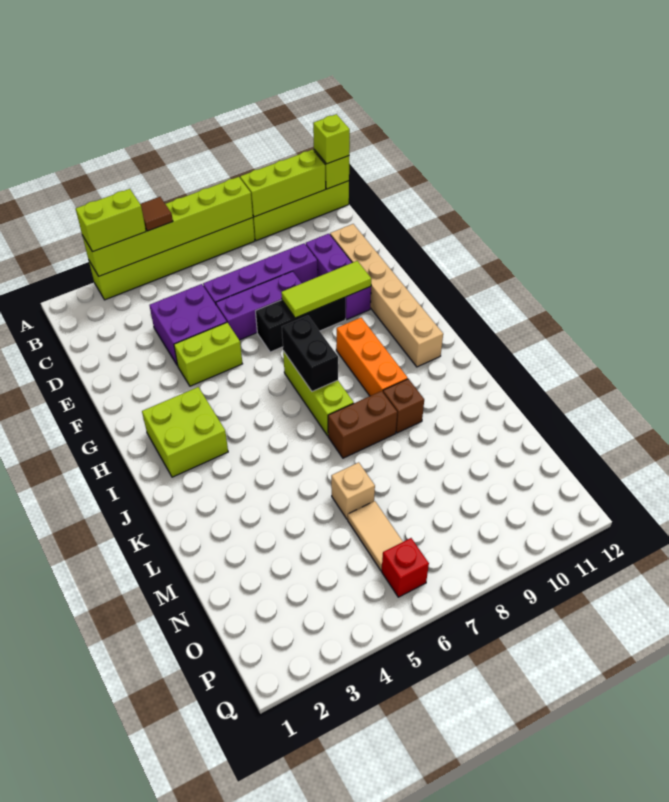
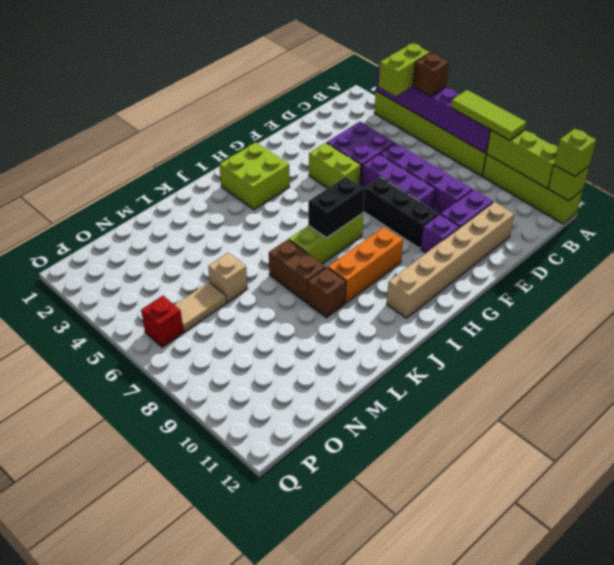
lime 1x6 brick [82,177,253,276] -> purple 1x6 brick [376,66,490,153]
lime 1x2 brick [76,189,146,252] -> lime 1x2 brick turned to [379,43,430,96]
brown 1x1 tile [140,197,173,231] -> brown 1x1 brick [413,53,449,96]
lime 1x3 tile [281,261,371,318] -> lime 1x3 tile moved to [451,90,526,140]

